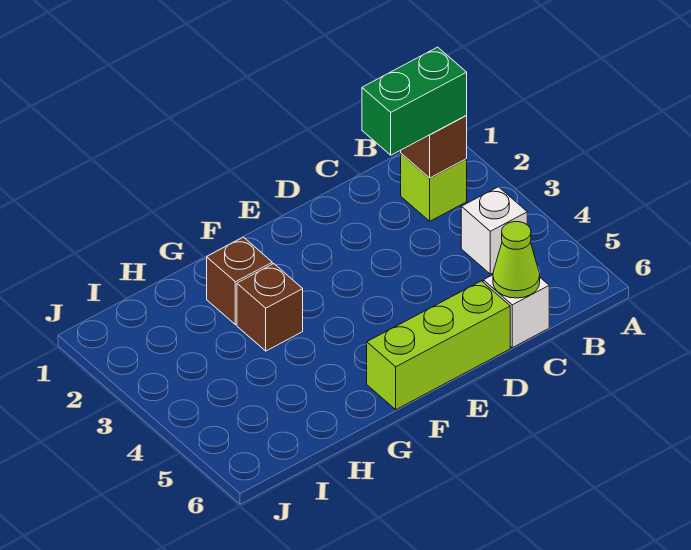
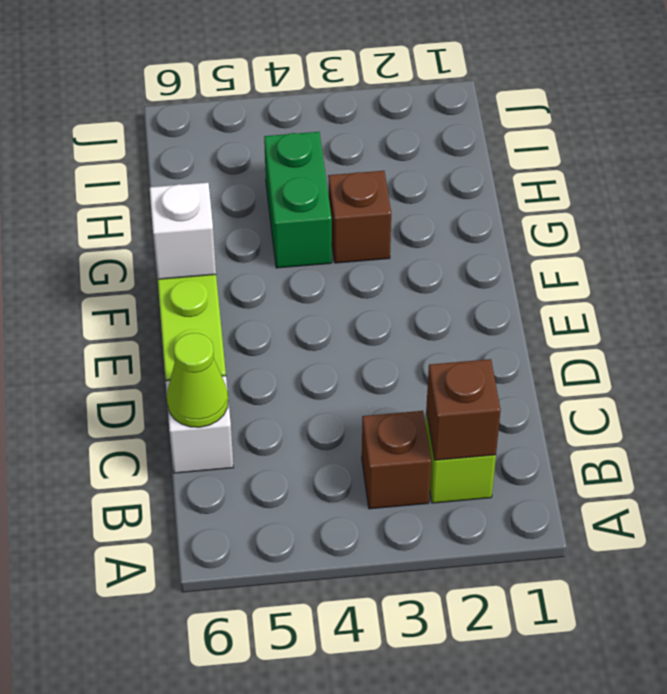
green 1x2 brick [362,47,467,155] -> green 1x2 brick moved to [264,132,332,268]
white 1x1 brick [461,187,527,274] -> white 1x1 brick moved to [150,183,216,279]
brown 1x1 brick [207,237,272,325] -> brown 1x1 brick moved to [362,411,431,509]

